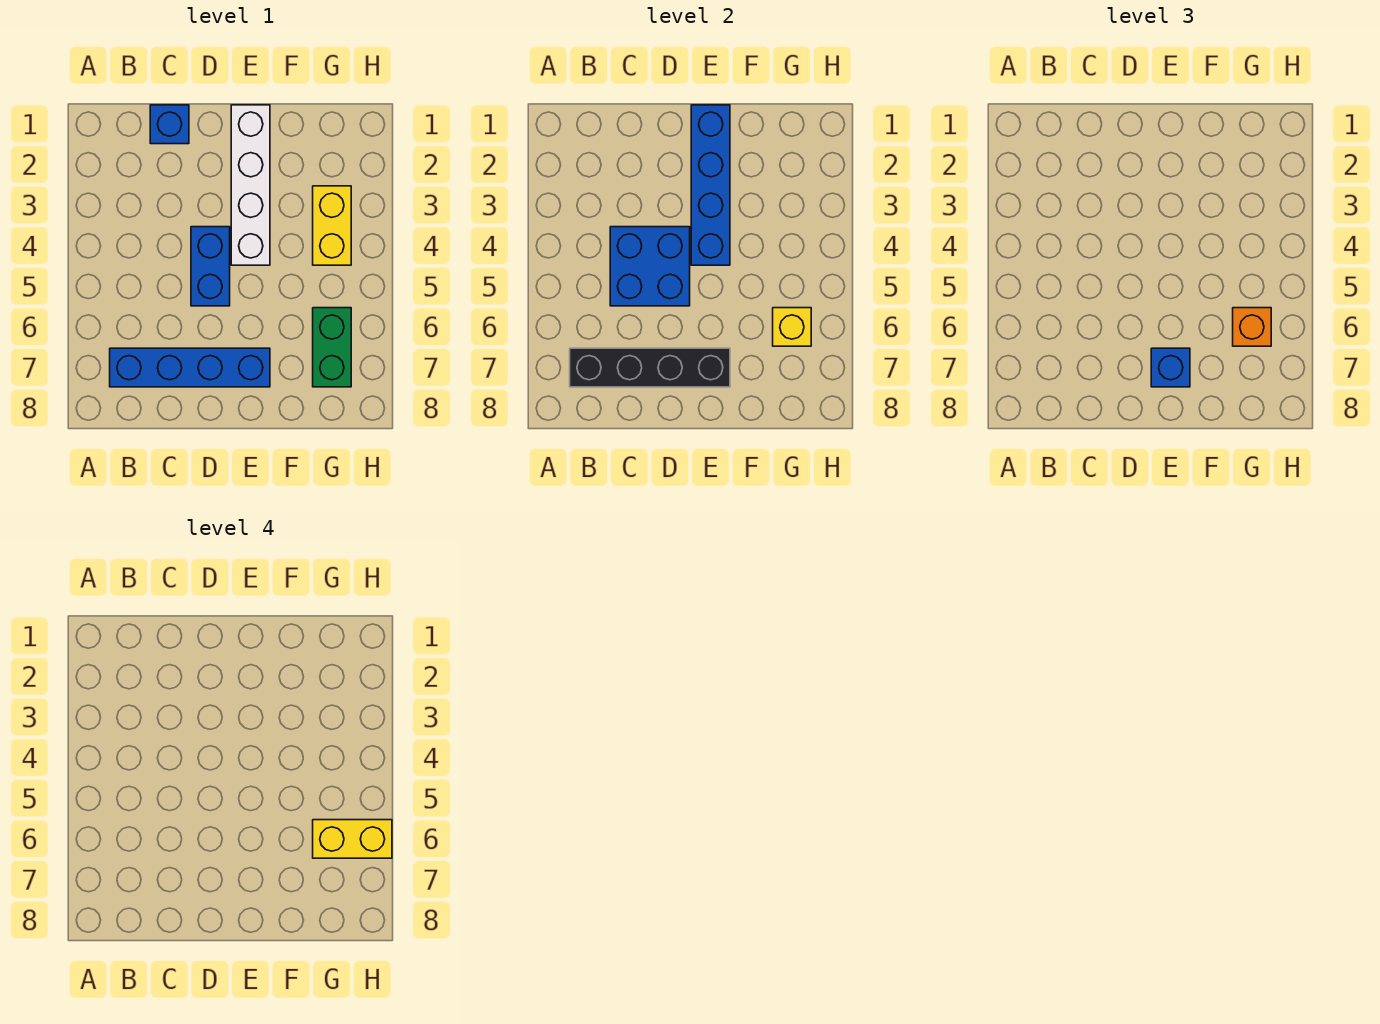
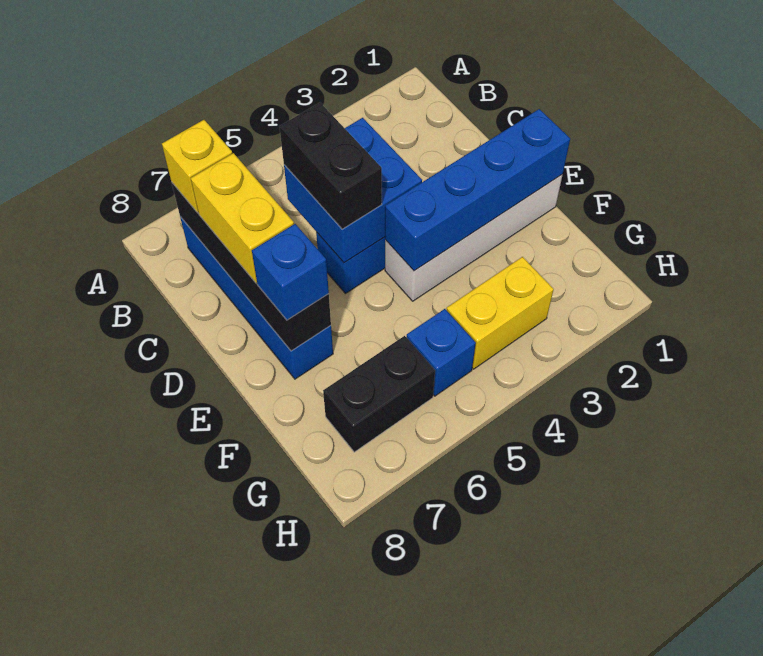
blue 1x1 brick [150,105,189,144] -> blue 1x1 brick moved to [406,309,476,396]
none -> black 1x2 brick [280,103,382,229]
green 1x2 brick [313,308,351,387] -> black 1x2 brick [323,336,435,452]
yellow 1x1 brick [773,308,811,346] -> yellow 1x1 brick moved to [162,120,232,213]
orange 1x1 brick [1233,308,1271,346] -> none
yellow 1x2 brick [313,820,392,858] -> yellow 1x2 brick moved to [191,153,294,283]

